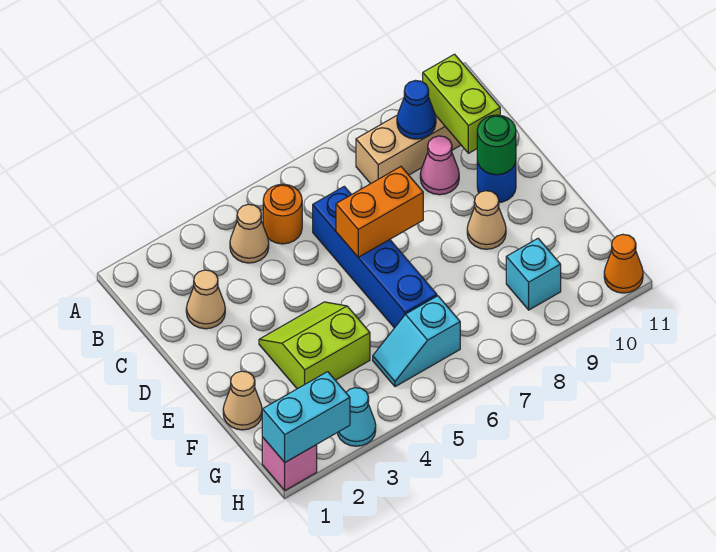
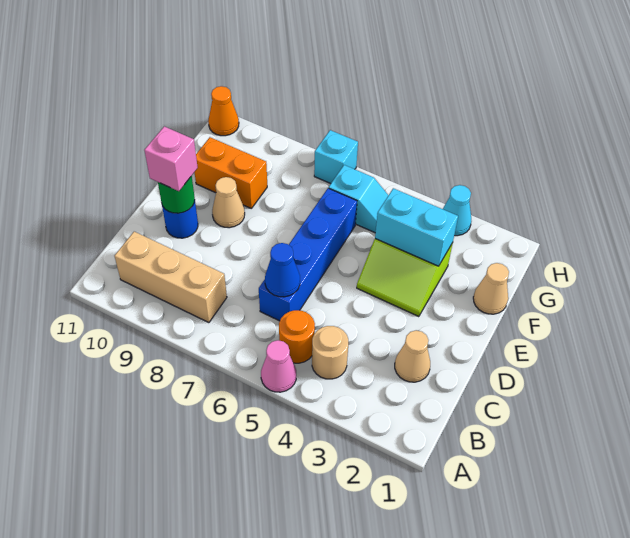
tan 1x1 cone [230,204,269,263] -> tan 1x1 round brick [312,326,348,379]
blue 1x1 cone [397,81,436,139] -> blue 1x1 cone moved to [265,243,300,297]
lime 1x2 brick [423,54,500,153] -> none
pink 1x1 cone [420,136,459,195] -> pink 1x1 cone moved to [261,340,296,392]
orange 1x2 brick [336,167,423,257] -> orange 1x2 brick moved to [195,137,267,208]
cyan 1x1 brick [506,239,561,310] -> cyan 1x1 brick moved to [314,130,358,184]
pink 1x1 brick [262,437,317,490] -> pink 1x1 brick moved to [144,126,198,191]
cyan 1x2 brick [262,372,350,462] -> cyan 1x2 brick moved to [375,188,458,266]

